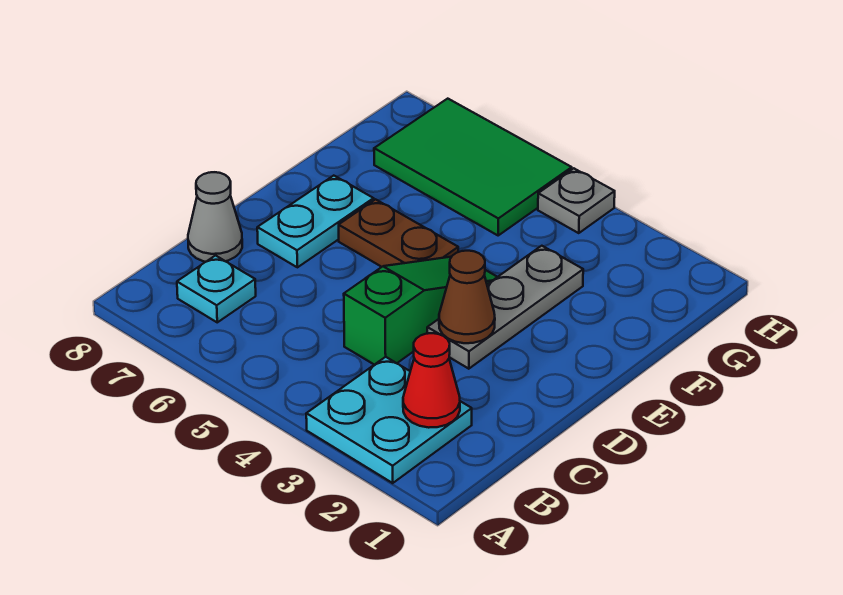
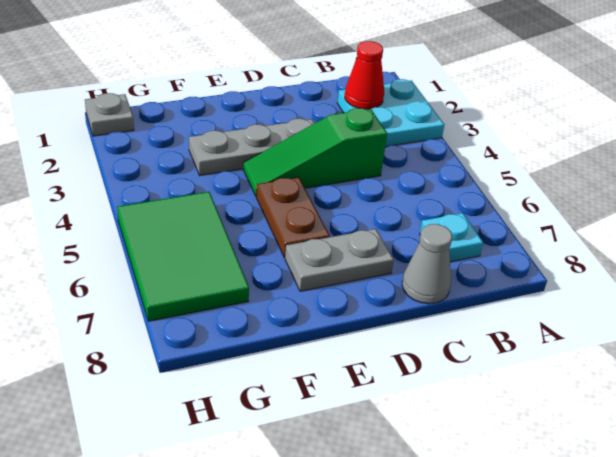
brown 1x1 cone [439,251,495,343] -> none
cyan 1x2 plate [257,176,374,267] -> grey 1x2 plate [285,229,394,291]
grey 1x1 plate [538,168,615,233] -> grey 1x1 plate moved to [85,93,134,136]

